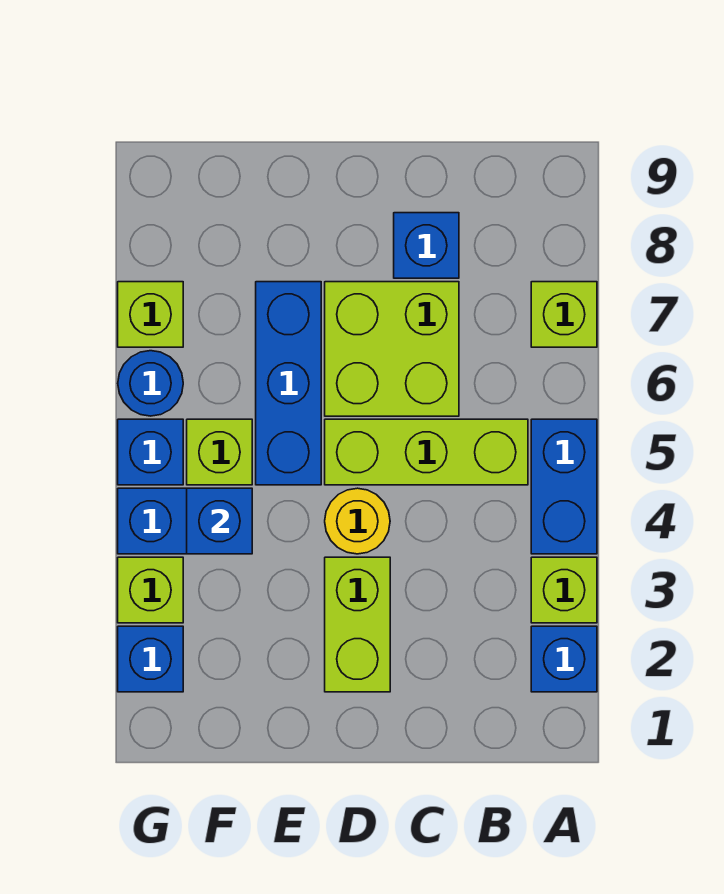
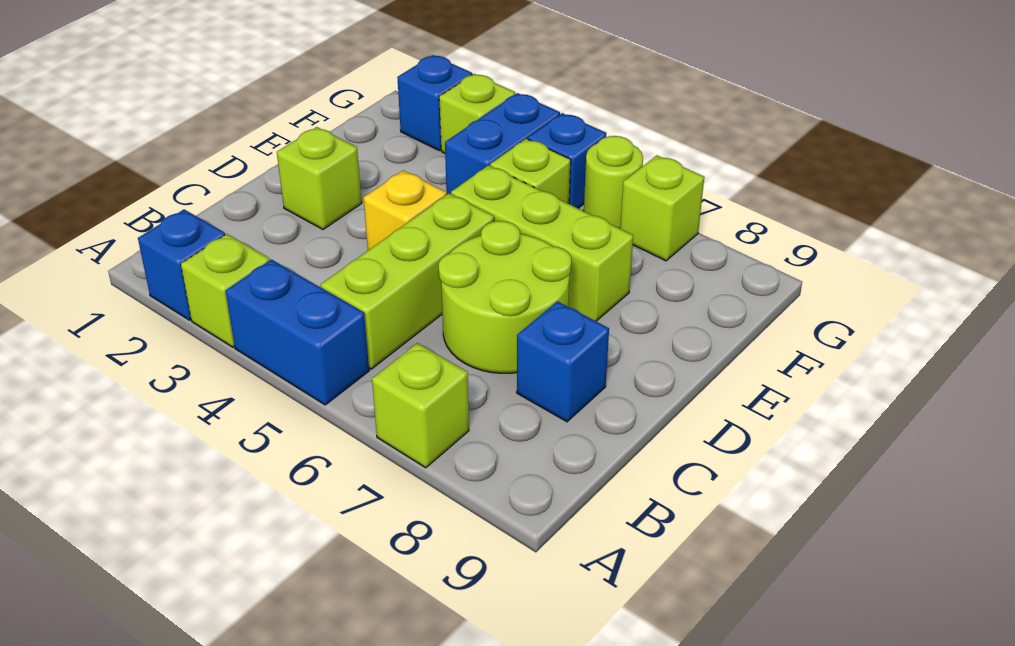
lime 2x2 brick [325,282,459,416] -> lime 2x2 round brick [439,221,571,373]
lime 1x2 brick [325,557,390,692] -> lime 1x1 brick [277,127,362,230]
yellow 1x1 round brick [325,488,390,554] -> yellow 1x1 brick [363,170,447,250]
blue 1x3 brick [256,282,321,485] -> lime 1x3 brick [451,165,633,321]
blue 1x1 brick [187,488,252,554] -> none
blue 1x1 round brick [118,351,183,416] -> lime 1x1 round brick [584,136,643,228]

